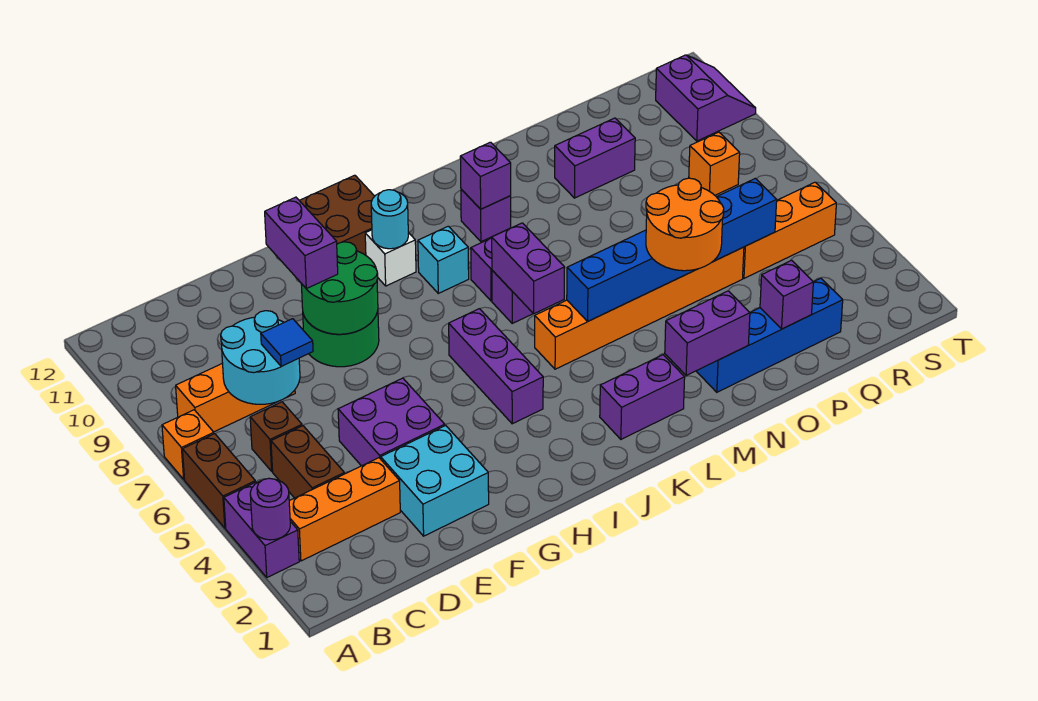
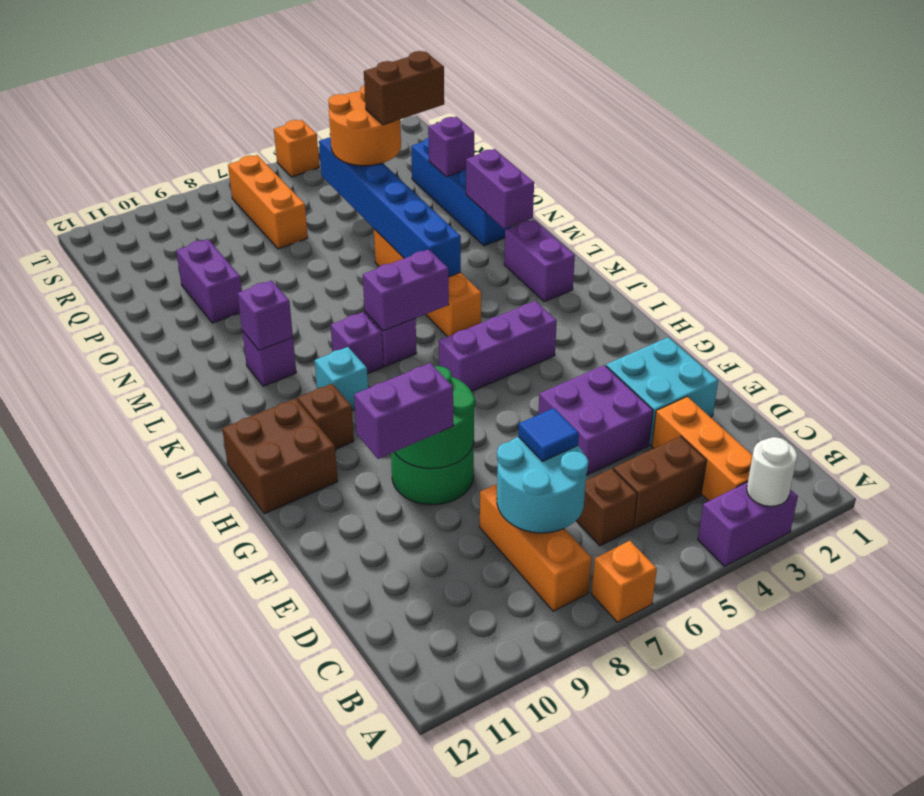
purple 1x1 round brick [250,478,290,540] -> white 1x1 round brick [747,437,797,506]
brown 1x2 brick [182,434,255,528] -> brown 1x2 brick moved to [364,51,444,125]
white 1x1 brick [365,230,416,286] -> brown 1x1 brick [298,384,354,449]
cyan 1x1 round brick [371,190,408,249] -> none
orange 1x6 brick [535,247,744,369] -> orange 1x4 brick [374,229,481,337]
orange 2x2 round brick [646,178,724,271] -> orange 2x2 round brick moved to [328,86,401,166]
orange 1x3 brick [743,182,836,278] -> orange 1x3 brick moved to [228,155,308,249]
orange 1x1 brick [689,132,740,195] -> orange 1x1 brick moved to [274,120,319,177]
purple 2x2 slope [656,55,756,141] -> none

